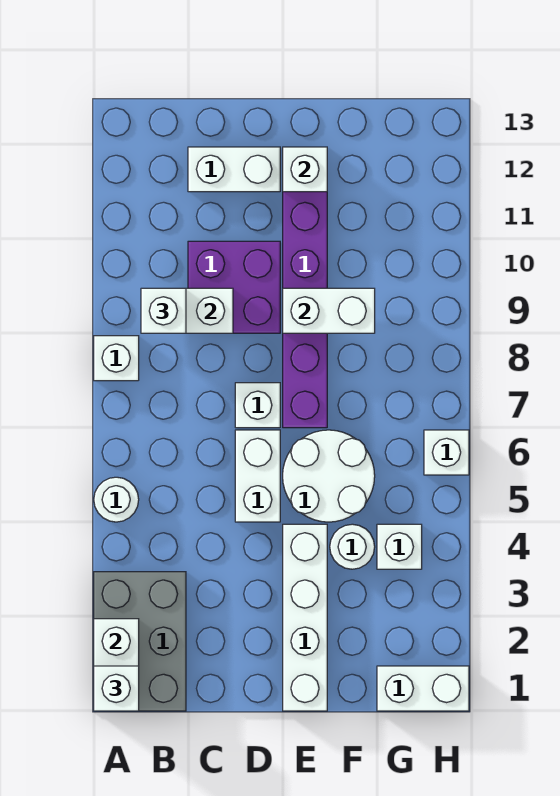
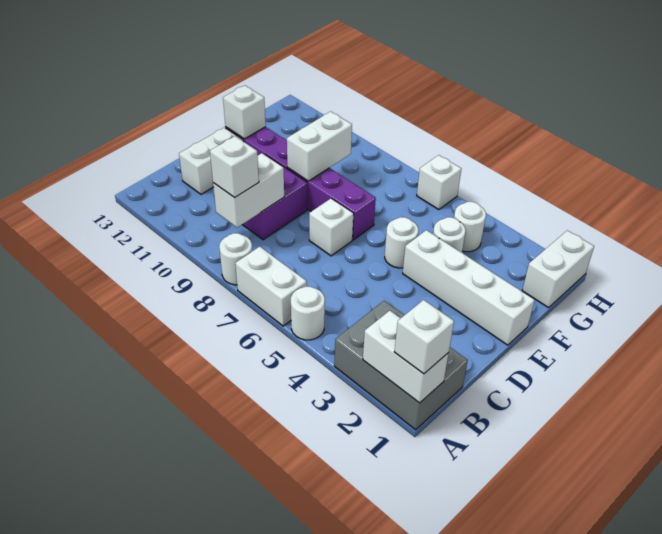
white 1x1 brick [94,336,139,381] -> white 1x1 round brick [219,233,252,285]
white 1x2 brick [235,430,280,522] -> white 1x2 brick moved to [235,247,307,326]
white 2x2 round brick [283,430,375,522] -> white 1x1 round brick [385,217,418,268]
white 1x1 brick [377,524,422,569] -> white 1x1 round brick [454,202,486,252]

